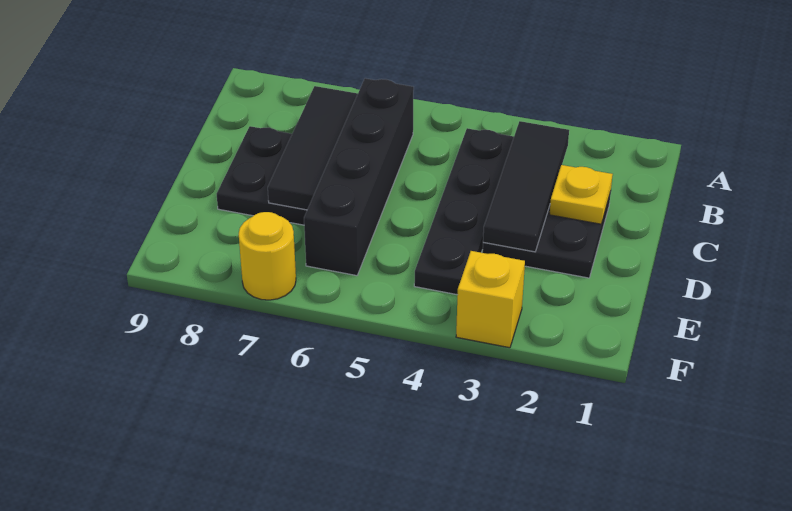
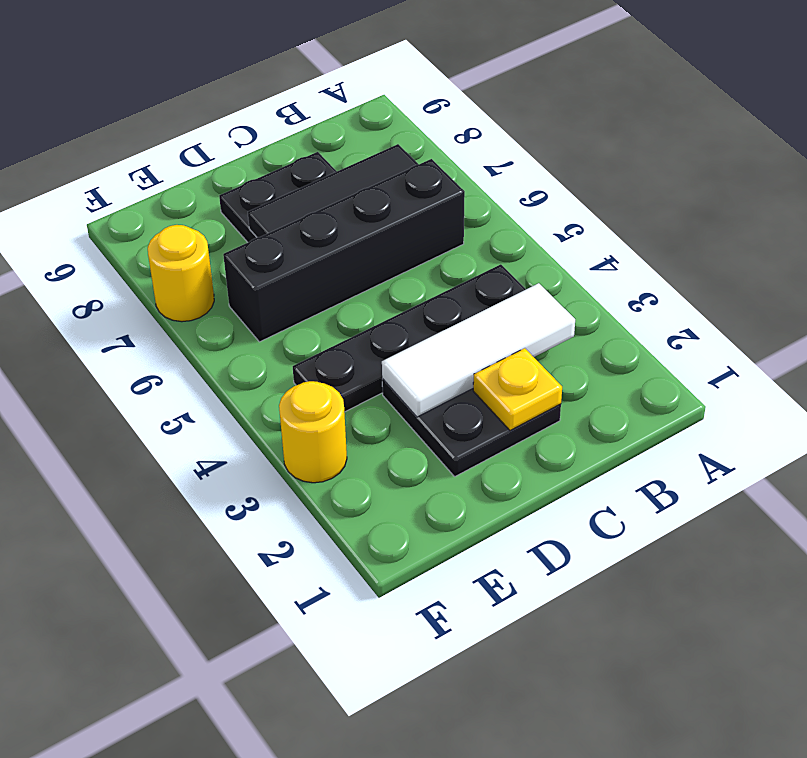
black 1x3 tile [483,121,569,252] -> white 1x3 tile [382,283,575,417]
yellow 1x1 brick [456,251,525,348] -> yellow 1x1 round brick [279,381,347,483]

